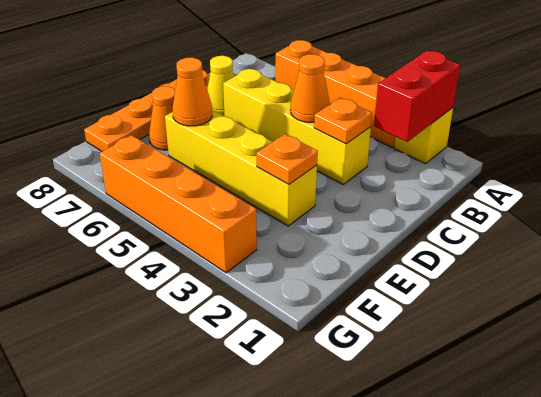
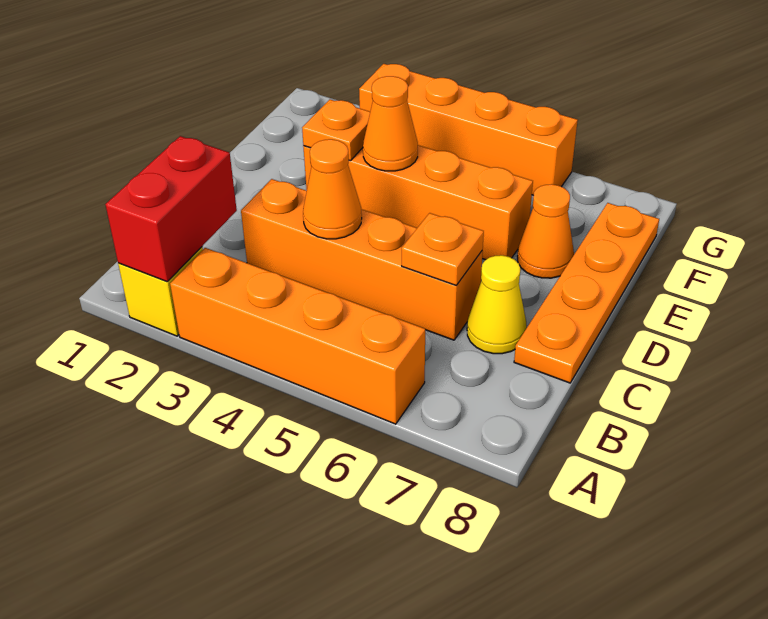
yellow 1x4 brick [223,69,371,184] -> orange 1x4 brick [241,179,483,340]
orange 1x1 plate [314,98,372,144] -> orange 1x1 plate moved to [402,213,484,285]
yellow 1x4 brick [165,110,317,226] -> orange 1x4 brick [303,145,533,260]
orange 1x1 cone [173,58,212,126] -> orange 1x1 cone moved to [363,76,418,171]

